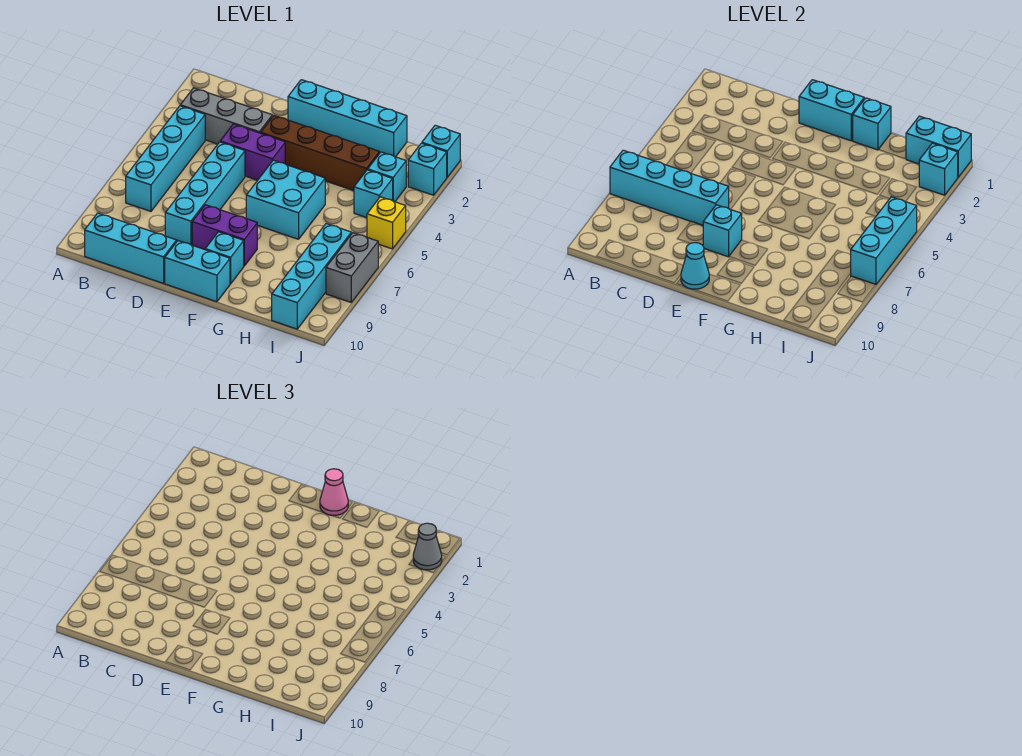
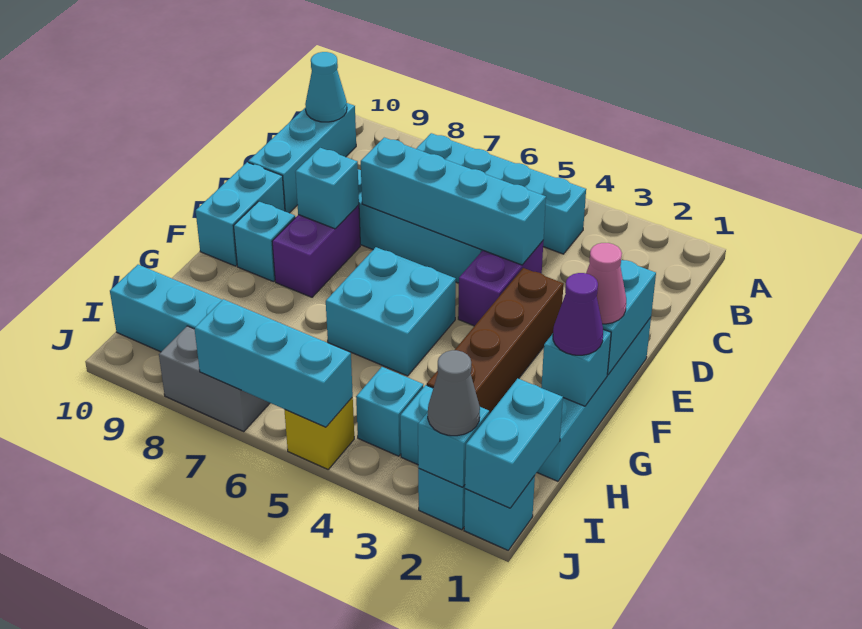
cyan 1x4 brick [610,150,729,225] -> cyan 1x4 brick turned to [361,138,546,265]
grey 1x3 brick [180,88,272,144] -> none
cyan 1x1 cone [681,243,709,289] -> cyan 1x1 cone moved to [305,52,347,122]
none -> purple 1x1 cone [553,273,603,355]

